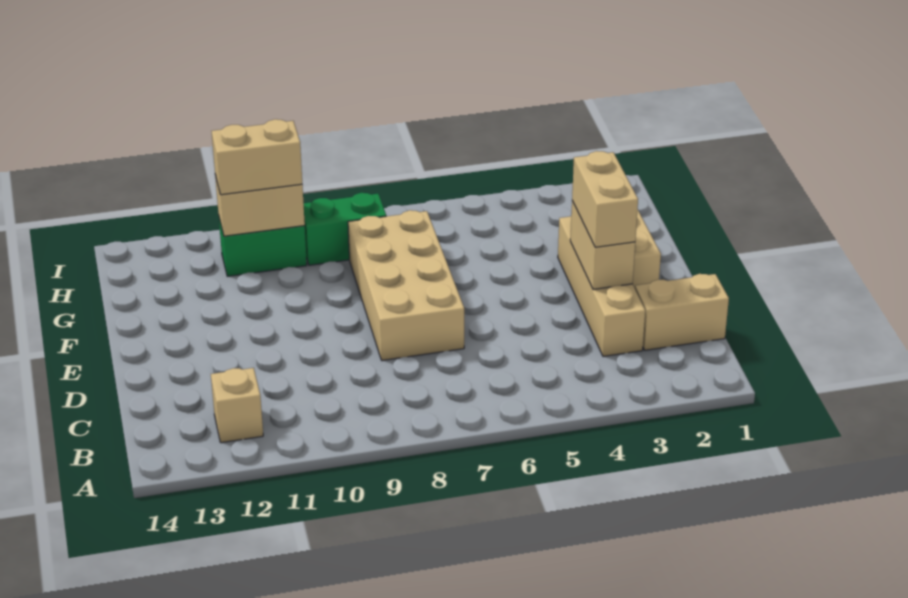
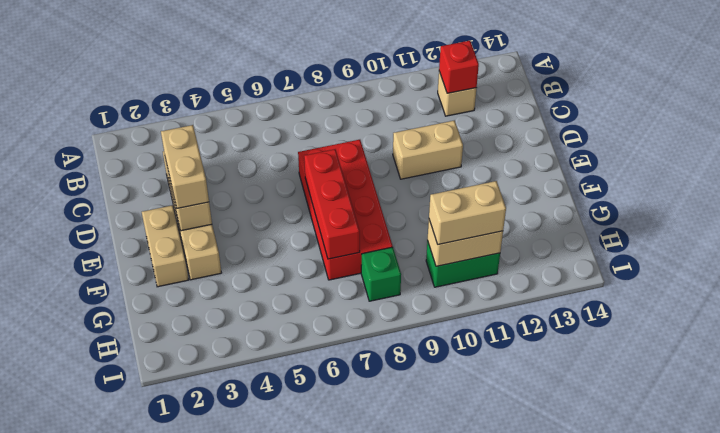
none -> red 1x1 brick [439,41,479,93]
tan 1x2 brick [635,274,729,350] -> tan 1x2 brick moved to [393,120,463,179]
tan 2x4 brick [348,210,464,361] -> red 2x4 brick [298,140,393,280]
none -> red 1x3 brick [304,149,360,259]
green 1x2 brick [304,193,386,265] -> green 1x1 brick [361,247,401,301]

